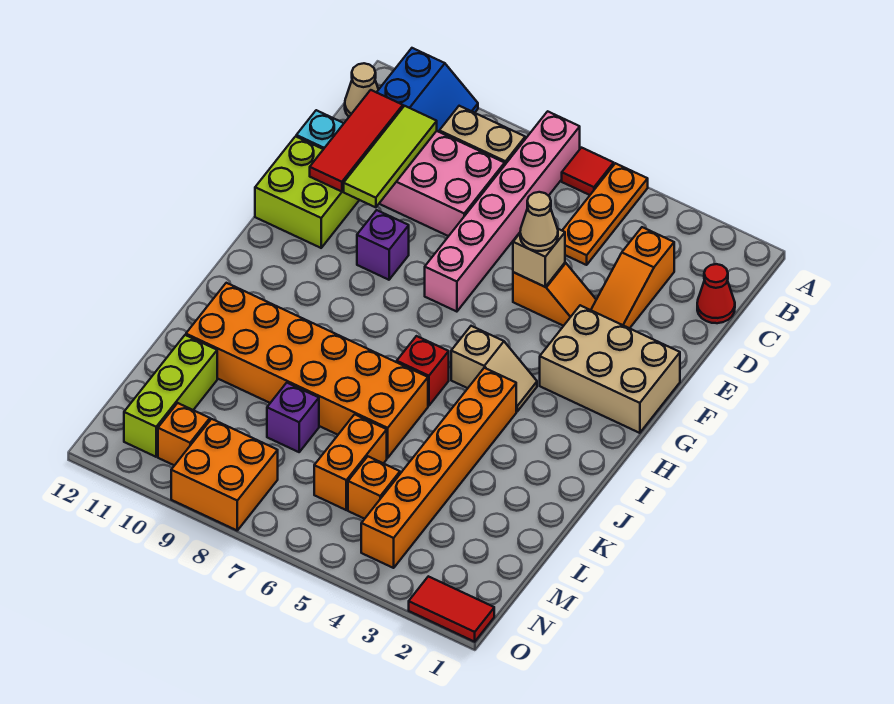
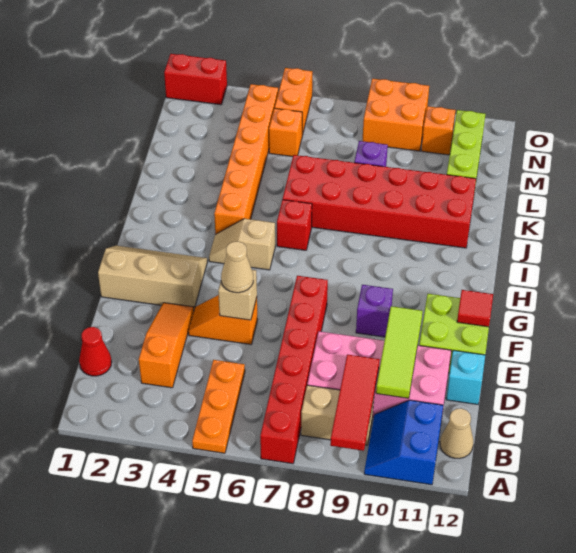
red 1x1 tile [562,148,614,195] -> red 1x1 tile moved to [457,290,493,327]
pink 1x6 brick [425,111,580,312] -> red 1x6 brick [260,276,328,464]
red 1x3 tile [310,90,403,192] -> red 1x3 tile moved to [330,355,380,451]
tan 2x3 brick [540,305,680,433] -> tan 2x3 slope [98,246,207,309]
orange 2x6 brick [186,283,428,458] -> red 2x6 brick [283,155,476,248]
orange 1x2 brick [314,414,387,510] -> orange 1x2 brick moved to [275,68,312,136]
red 1x2 tile [409,576,494,642] -> red 1x2 brick [164,54,227,105]

